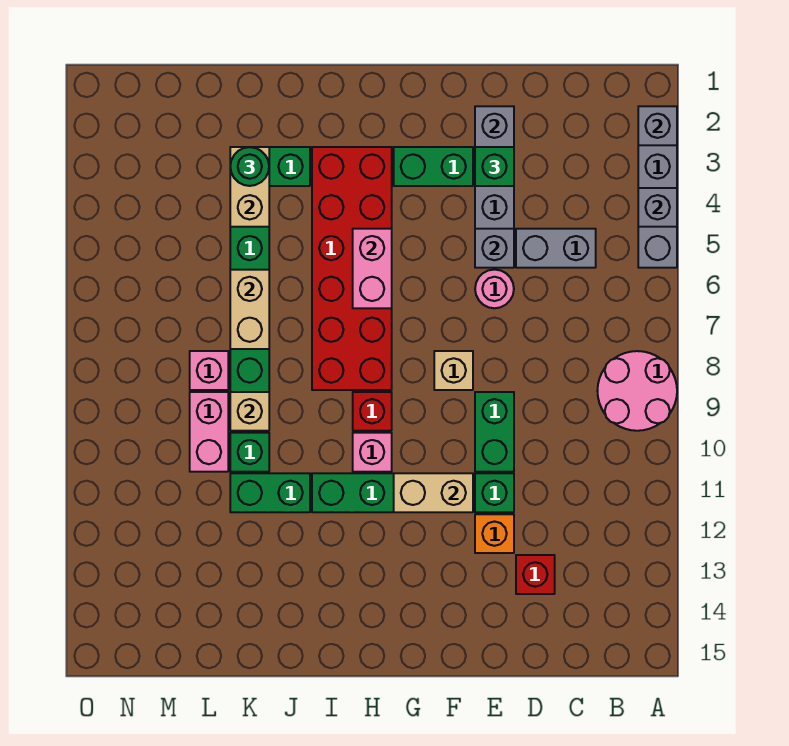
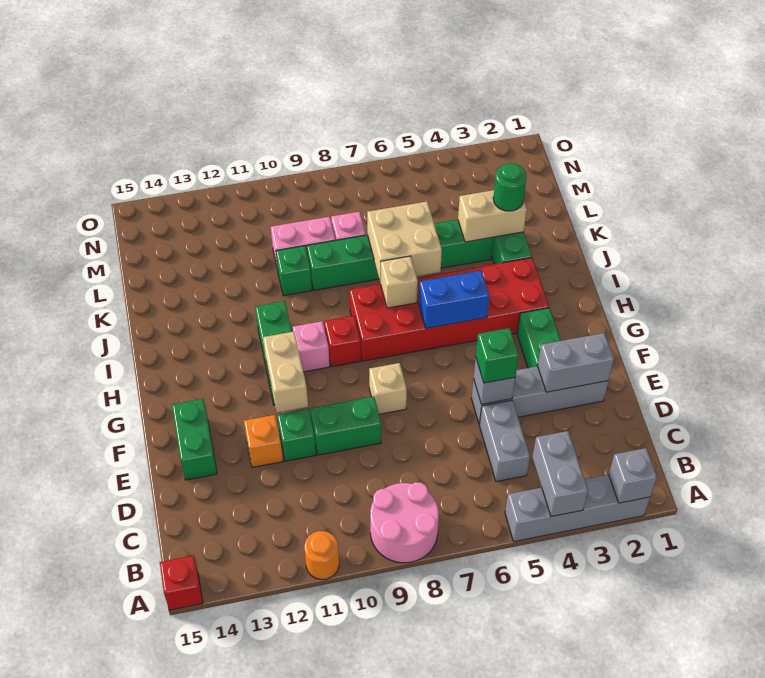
grey 1x1 brick [638,188,677,227] -> grey 1x2 brick [532,431,588,517]
none -> orange 1x1 round brick [304,531,339,579]
red 1x1 brick [516,555,555,594] -> red 1x1 brick moved to [160,556,203,610]
green 1x1 brick [475,147,514,186] -> green 1x1 brick moved to [476,328,519,383]
pink 1x1 round brick [475,270,514,308] -> none
pink 1x2 brick [353,229,392,308] -> blue 1x2 brick [419,271,489,329]
green 1x2 brick [230,473,310,512] -> green 1x2 brick moved to [172,399,217,480]
tan 1x2 brick [230,270,269,349] -> tan 2x2 brick [367,202,442,282]
tan 1x1 brick [230,392,269,431] -> tan 1x1 brick moved to [380,256,418,308]

